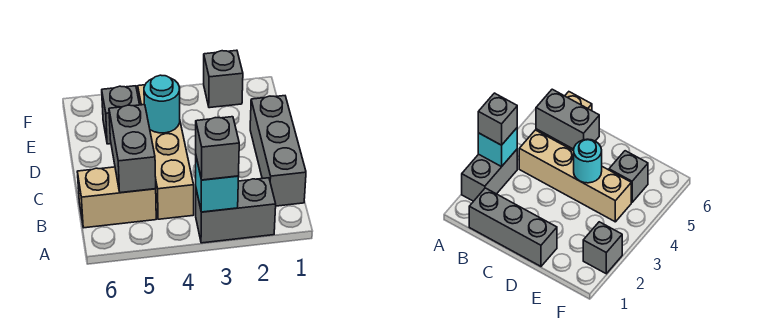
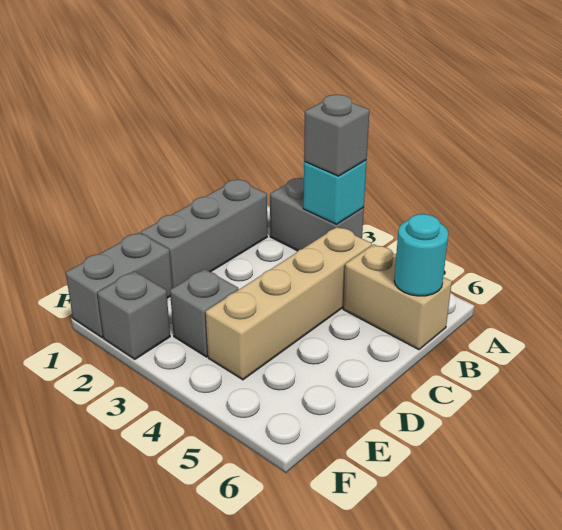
grey 1x2 brick [109,105,156,193] -> grey 1x2 brick moved to [66,233,172,338]
cyan 1x1 round brick [144,75,180,133] -> cyan 1x1 round brick moved to [394,214,448,296]
grey 1x1 brick [102,86,140,144] -> grey 1x1 brick moved to [170,269,239,357]

